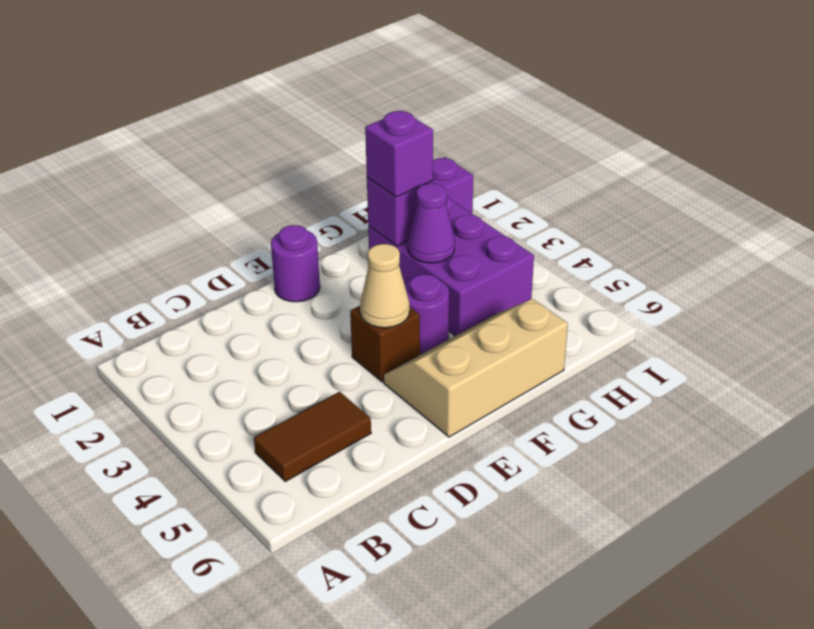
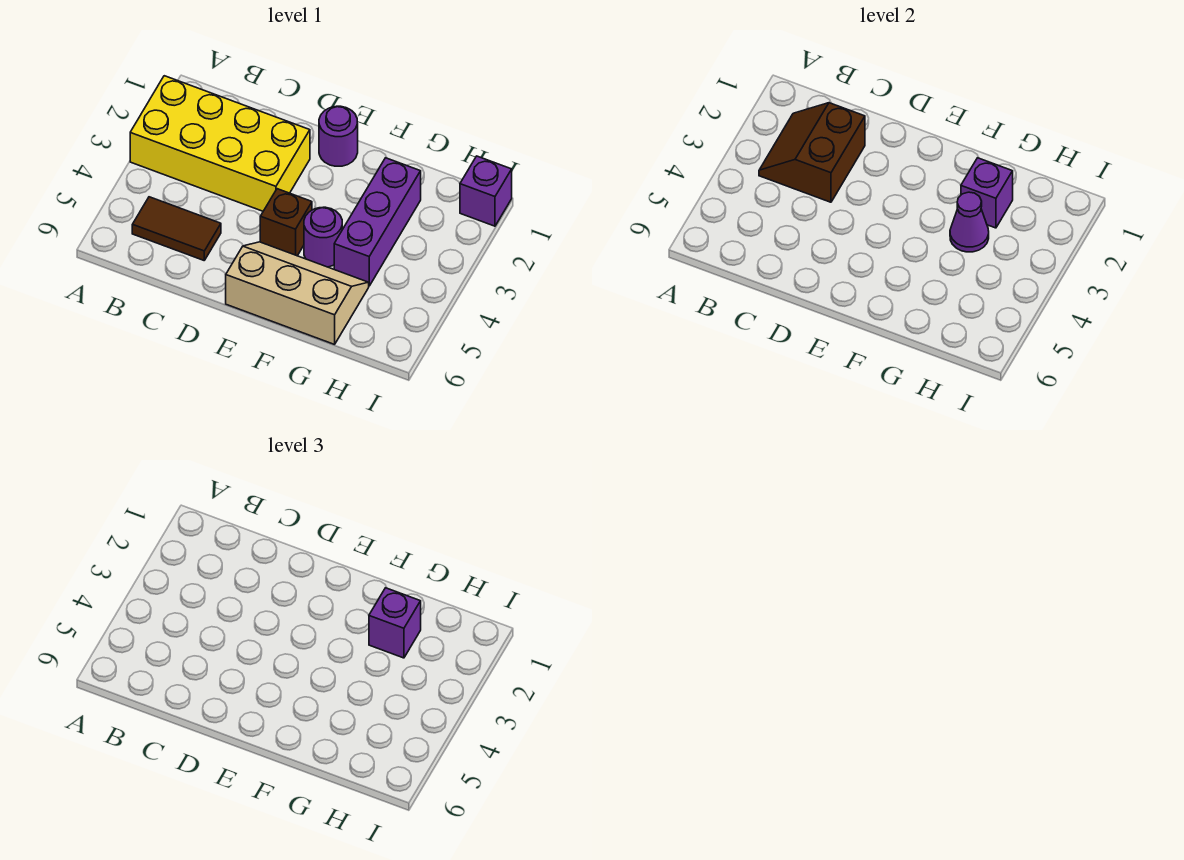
none -> yellow 2x4 brick [130,76,310,211]
none -> brown 2x2 slope [759,103,865,202]
tan 1x1 cone [360,244,410,328] -> none
purple 2x3 brick [368,196,534,336] -> purple 1x3 brick [334,158,421,286]

